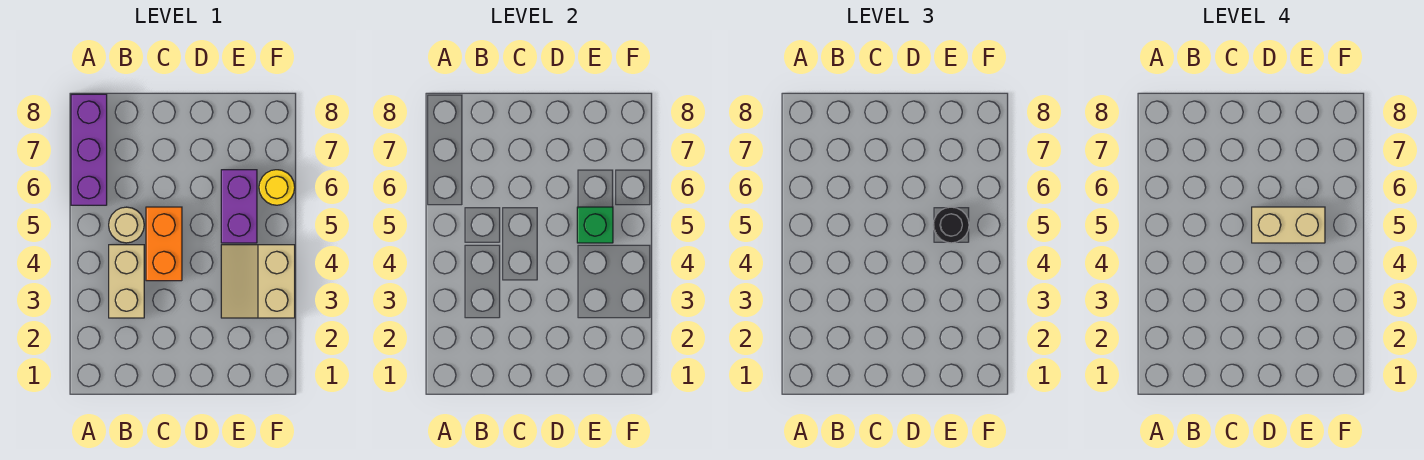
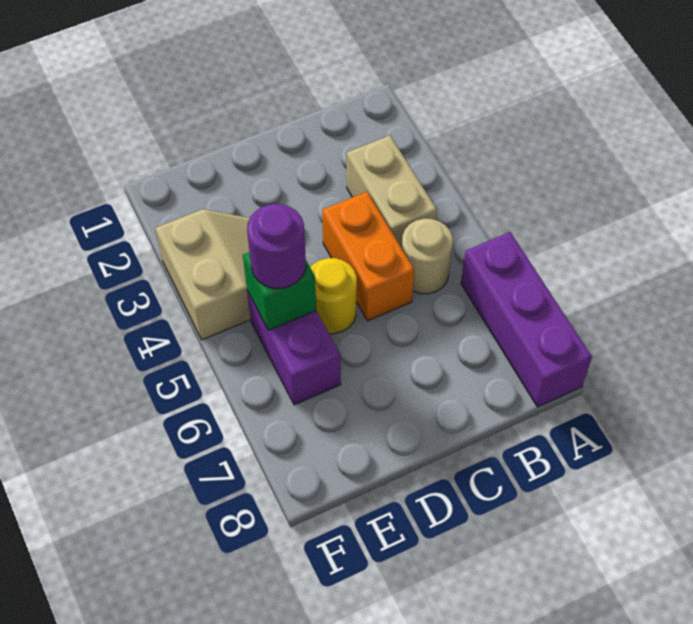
tan 1x2 brick [1252,207,1325,243] -> none
black 1x1 round brick [933,207,969,243] -> purple 1x1 round brick [247,204,306,288]
yellow 1x1 round brick [259,170,295,205] -> yellow 1x1 round brick moved to [310,258,357,334]

